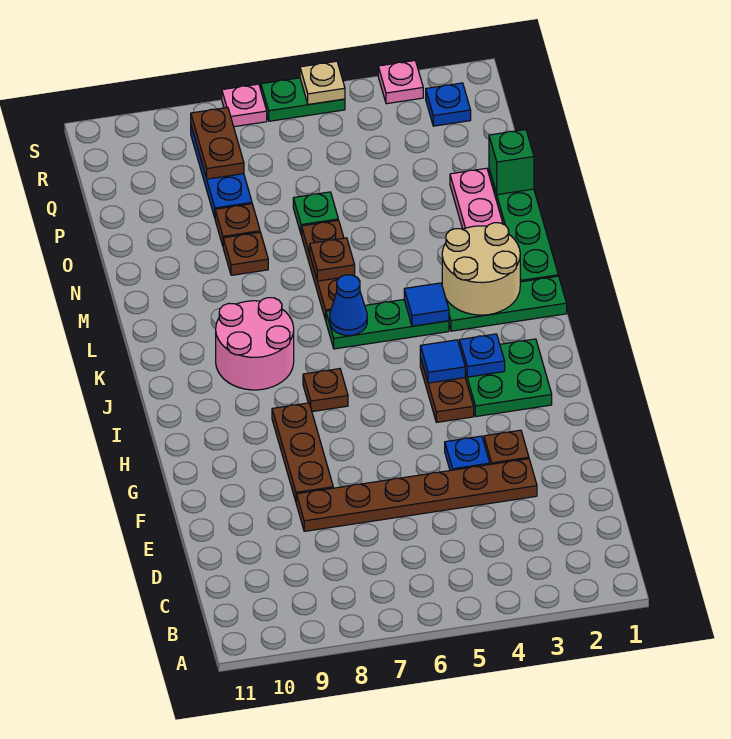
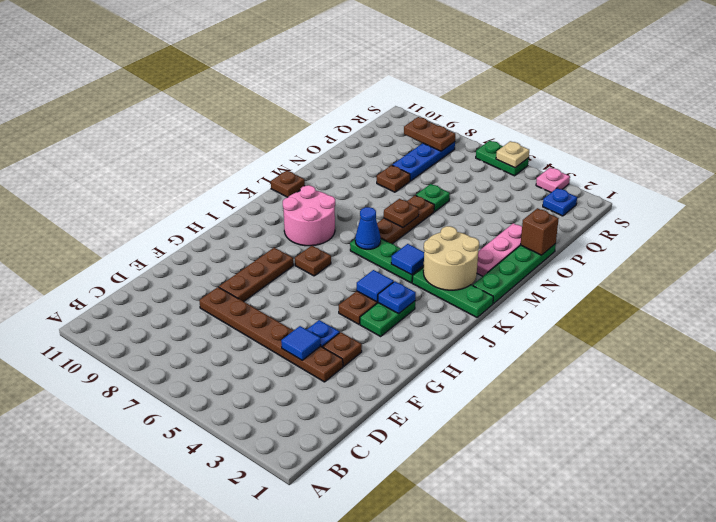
none -> blue 1x1 tile [281,326,321,360]
green 2x2 plate [465,339,552,416] -> green 1x2 plate [360,301,415,336]
brown 1x1 plate [223,232,268,275] -> brown 1x1 plate moved to [271,171,305,197]
green 1x1 brick [489,130,534,195] -> brown 1x1 brick [521,208,559,255]
brown 1x2 plate [191,107,244,179] -> brown 1x2 plate turned to [404,117,455,151]
pink 1x1 plate [222,84,267,127] -> none

